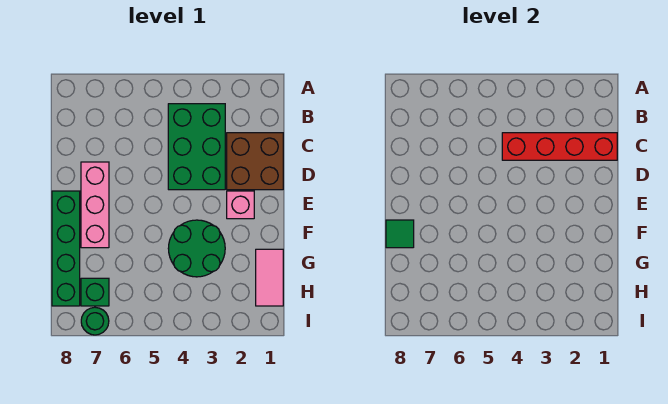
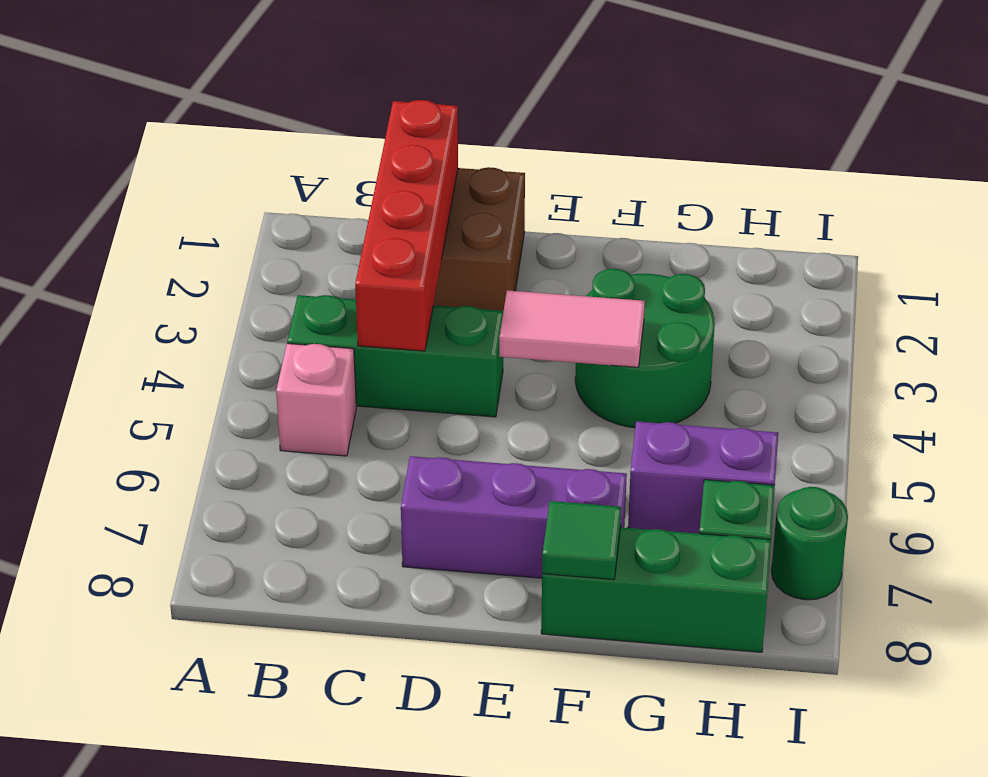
green 2x3 brick [168,104,225,190] -> green 1x3 brick [287,295,503,417]
pink 1x3 brick [81,162,109,248] -> purple 1x3 brick [401,456,627,578]
pink 1x1 brick [227,191,254,219] -> pink 1x1 brick moved to [276,344,356,456]
green 1x4 brick [52,191,80,306] -> green 1x3 brick [541,527,771,652]
pink 1x2 tile [256,249,283,306] -> pink 1x2 tile moved to [499,290,645,367]
none -> purple 1x2 brick [628,421,778,534]

